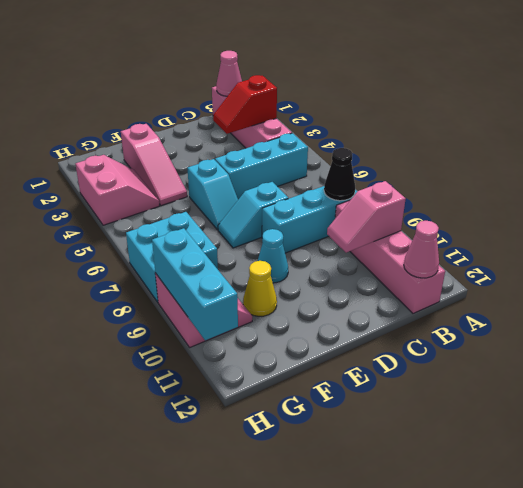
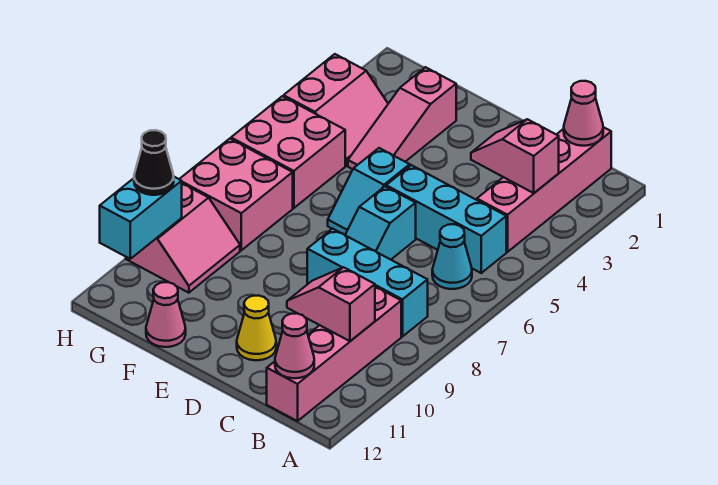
red 1x2 slope [213,75,277,134] -> pink 1x2 slope [471,119,559,193]
black 1x1 cone [324,148,355,201] -> black 1x1 cone moved to [134,130,174,195]
cyan 1x2 slope [218,182,288,248] -> cyan 1x2 slope turned to [345,187,416,260]
cyan 1x1 cone [258,229,288,283] -> cyan 1x1 cone moved to [432,224,472,289]
yellow 1x1 cone [243,261,277,316] -> yellow 1x1 cone moved to [237,295,276,360]
none -> pink 1x1 cone [146,282,186,347]
none -> pink 2x2 brick [231,96,345,208]
cyan 2x2 brick [126,212,218,302] -> pink 2x2 brick [180,139,293,250]
cyan 1x3 brick [152,228,238,341] -> cyan 1x2 brick [100,177,182,259]

